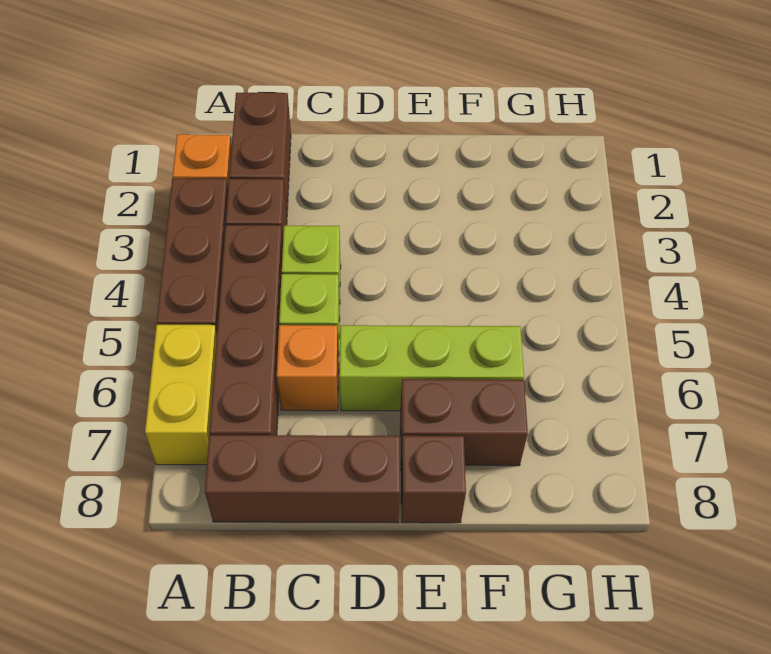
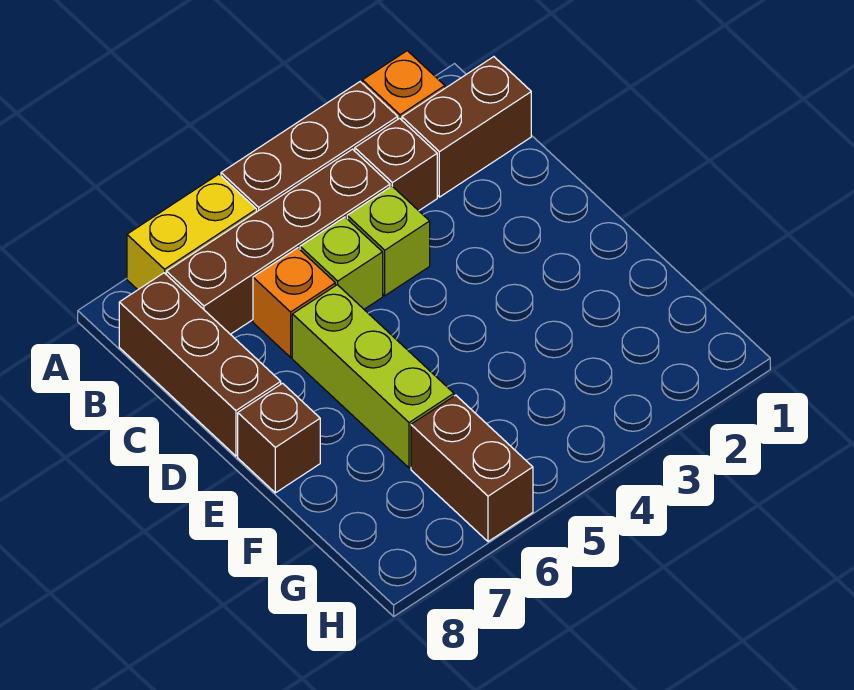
brown 1x2 brick [400,379,528,466] -> brown 1x2 brick moved to [411,395,533,542]

